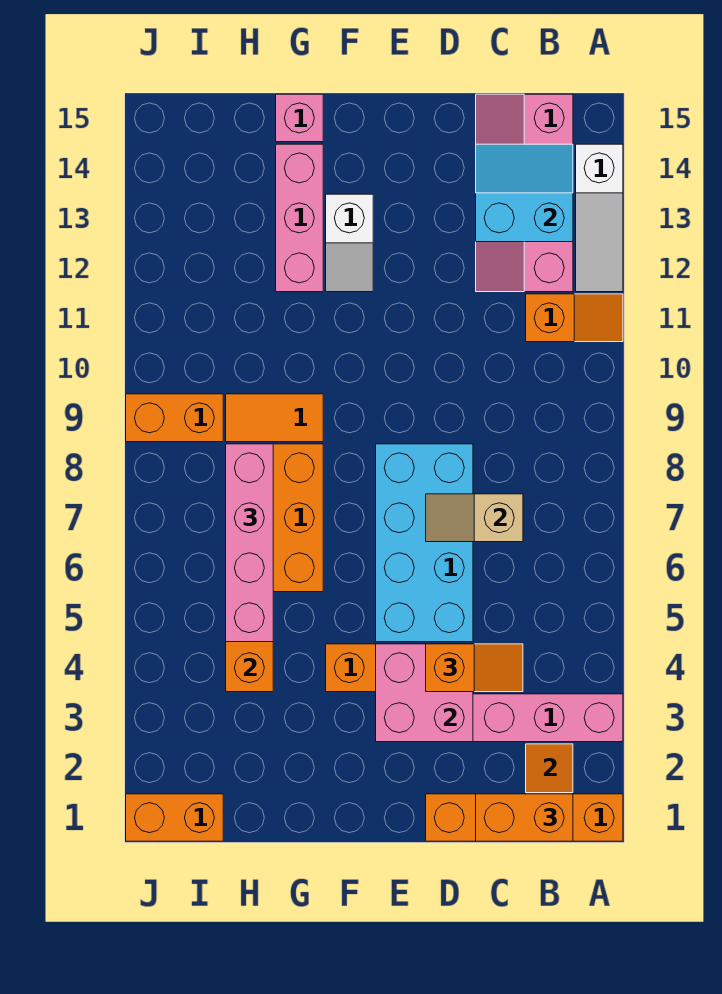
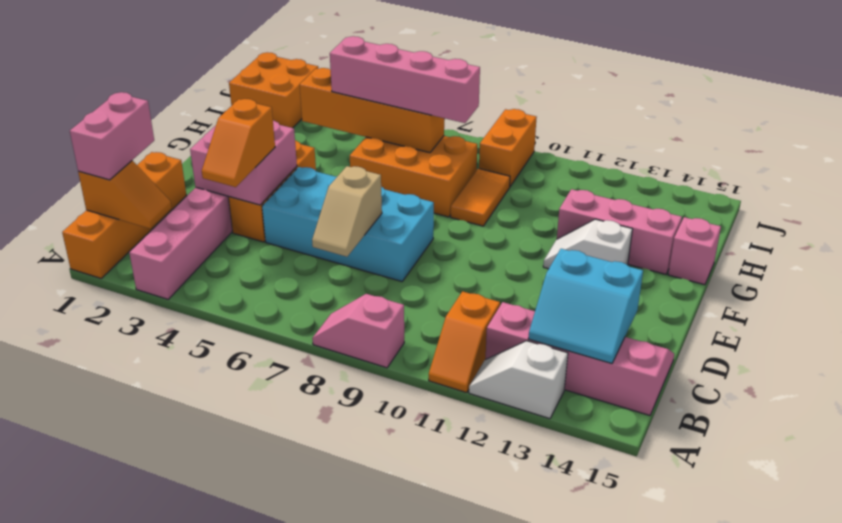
none -> pink 1x2 slope [312,294,404,368]
white 1x3 slope [576,144,623,292] -> white 1x2 slope [469,341,568,419]
orange 1x2 brick [476,794,573,841] -> pink 1x2 brick [70,92,154,180]
cyan 2x2 slope [476,144,573,242] -> cyan 2x2 slope turned to [528,249,643,363]
tan 1x2 slope [426,494,523,542] -> tan 1x2 slope turned to [312,166,382,257]
orange 1x2 brick [126,794,223,841] -> orange 2x2 brick [229,52,318,128]

